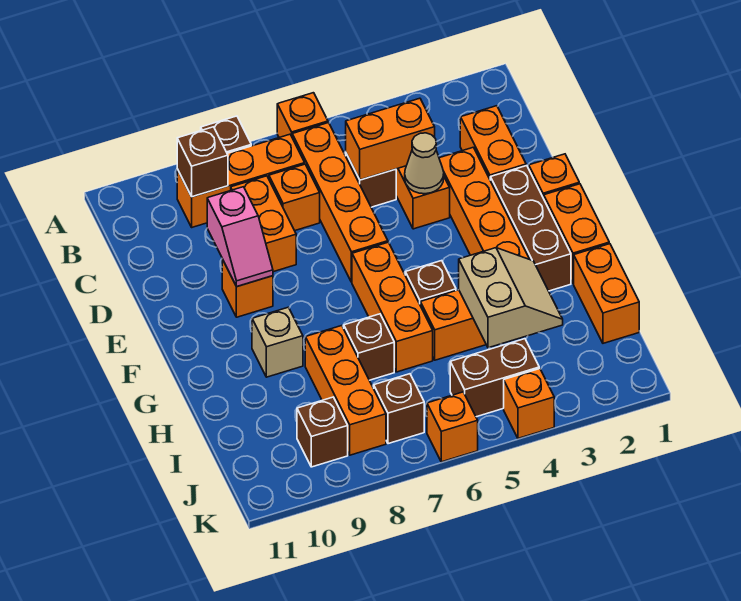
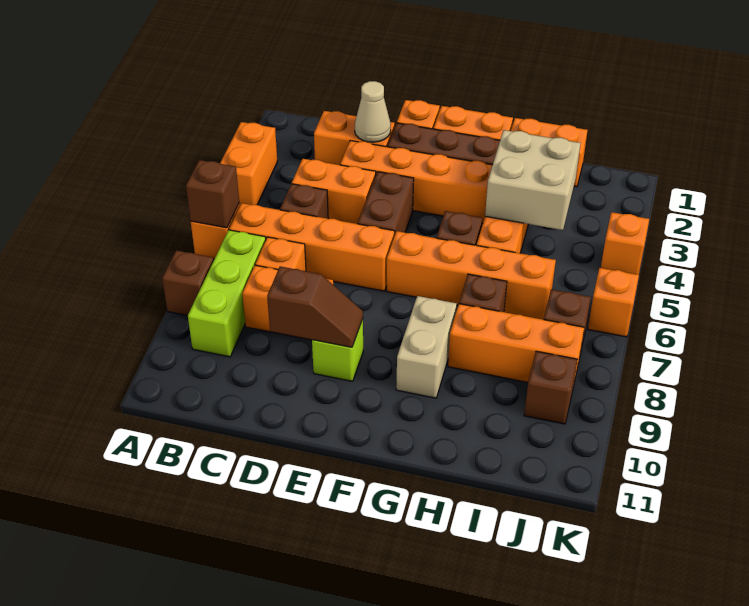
orange 1x3 brick [177,134,305,227] -> lime 1x3 brick [188,230,266,357]
brown 1x1 brick [177,127,228,197] -> brown 1x1 brick moved to [186,160,239,228]
orange 1x2 brick [346,98,435,180] -> orange 1x2 brick moved to [220,122,277,205]
tan 1x1 cone [405,133,444,194] -> tan 1x1 cone moved to [355,81,391,142]
pink 1x2 slope [207,187,273,287] -> brown 1x2 slope [267,266,363,347]
orange 1x1 brick [222,259,273,317] -> lime 1x1 brick [312,319,363,381]
orange 1x3 brick [352,242,433,372] -> orange 1x4 brick [387,231,556,320]
tan 1x1 brick [252,307,303,377] -> tan 1x2 brick [396,296,457,398]
tan 2x2 slope [459,248,563,348] -> tan 2x2 brick [485,130,581,230]
brown 1x2 brick [450,339,539,417] -> brown 1x2 brick moved to [358,172,414,236]

